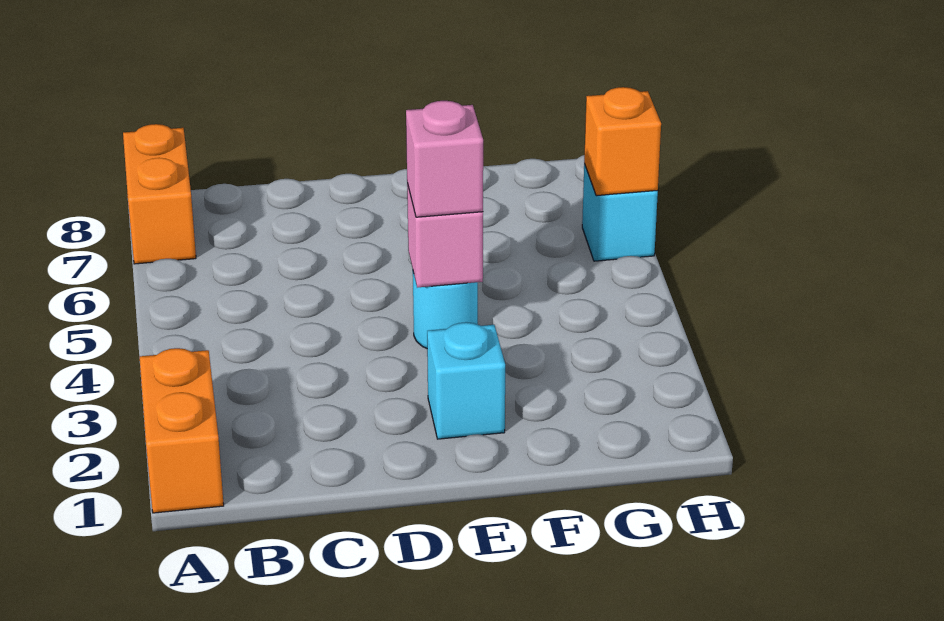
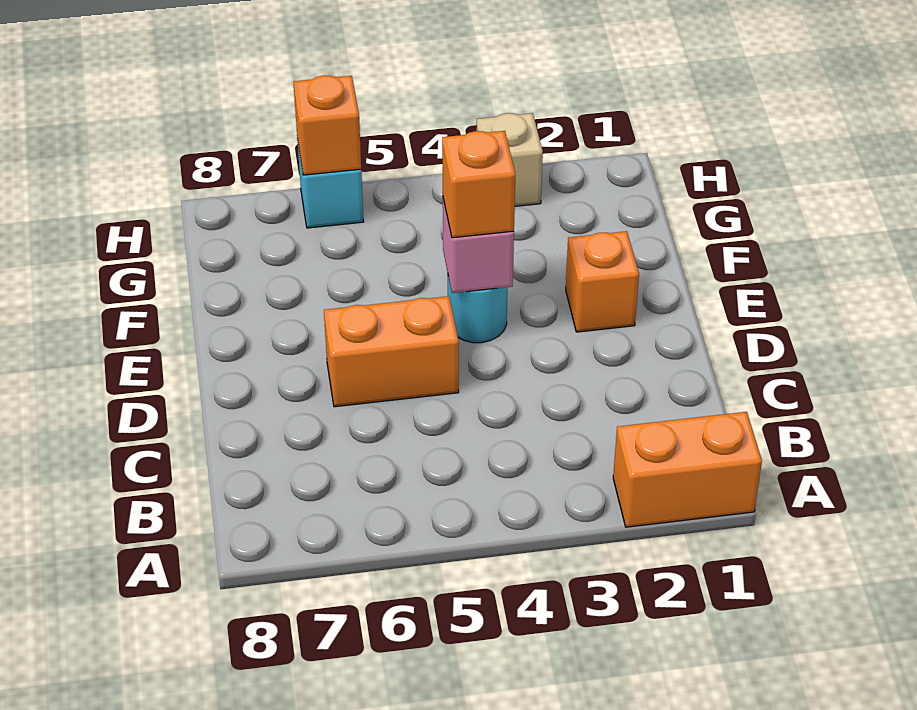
orange 1x2 brick [123,124,196,264] -> orange 1x2 brick moved to [324,296,459,407]
cyan 1x1 brick [427,322,505,439] -> orange 1x1 brick [566,231,639,332]
pink 1x1 brick [406,101,483,217] -> orange 1x1 brick [442,131,515,238]
none -> tan 1x1 brick [476,113,543,206]

